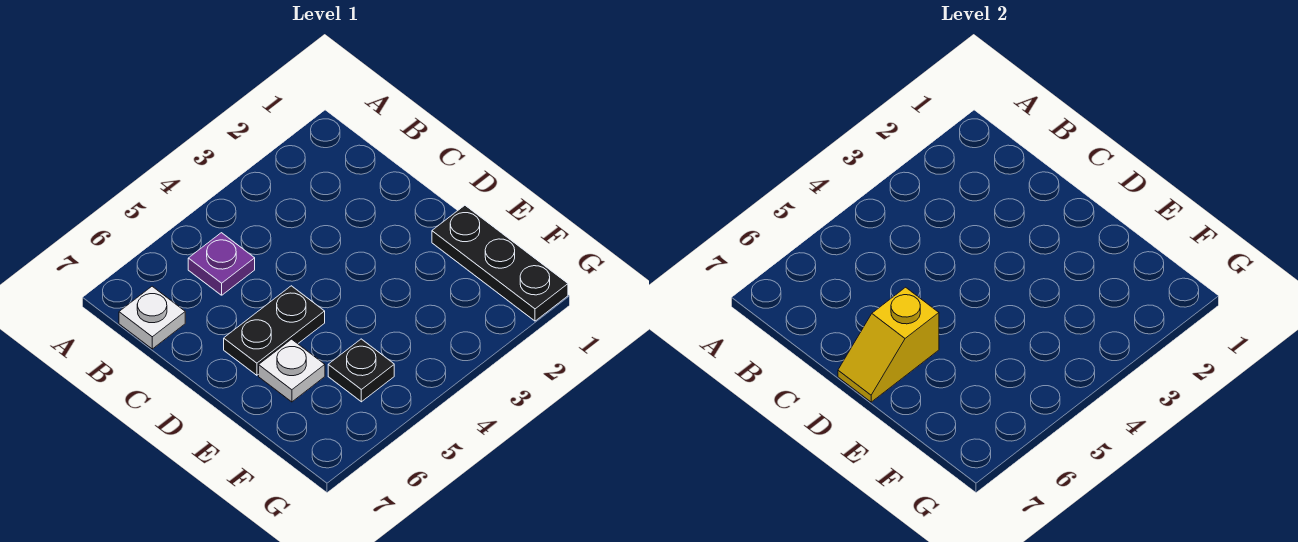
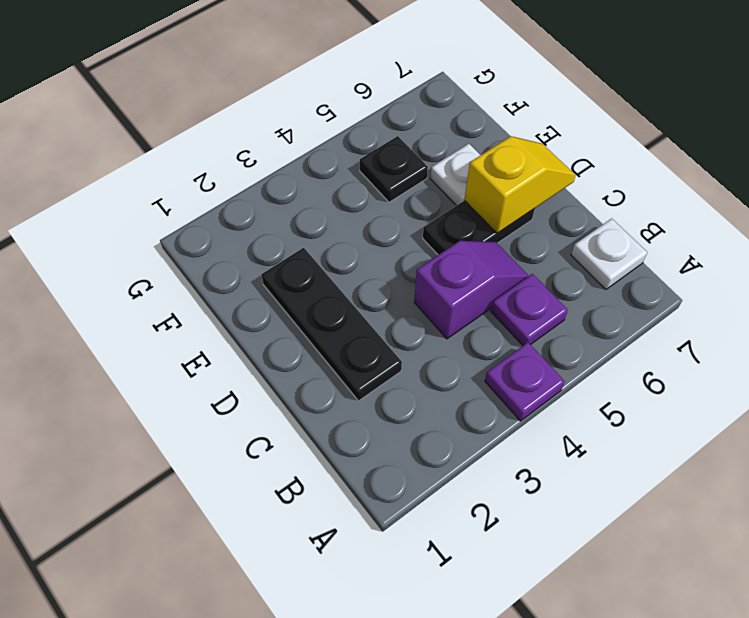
none -> purple 1x1 plate [485,343,565,421]
none -> purple 1x2 slope [414,241,529,339]
black 1x3 plate [432,205,568,321] -> black 1x3 plate moved to [261,248,402,401]

